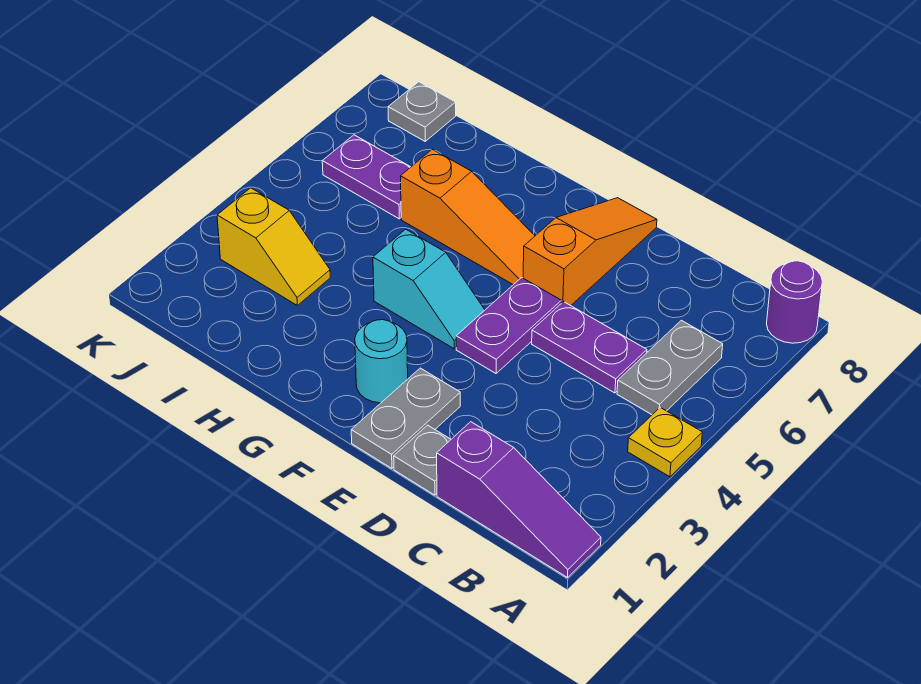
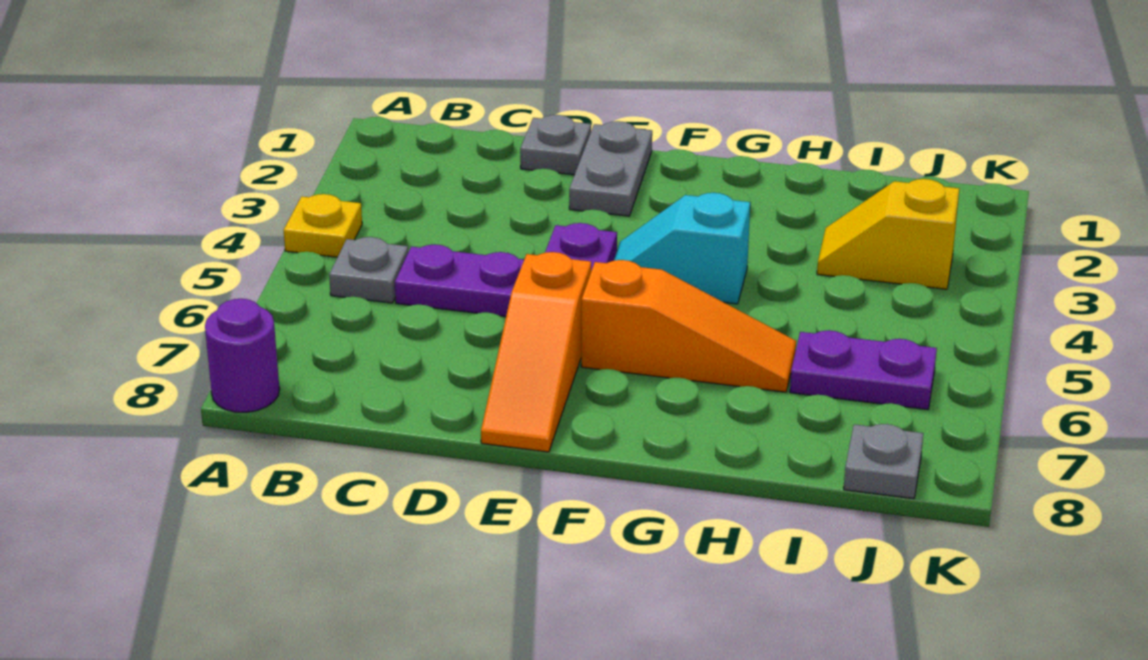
purple 1x3 slope [437,422,601,578] -> none
grey 1x2 plate [617,320,723,415] -> grey 1x1 plate [329,237,408,303]
cyan 1x1 round brick [355,320,408,403] -> none
orange 1x3 slope [401,149,535,285] -> orange 1x3 slope turned to [581,260,796,392]

